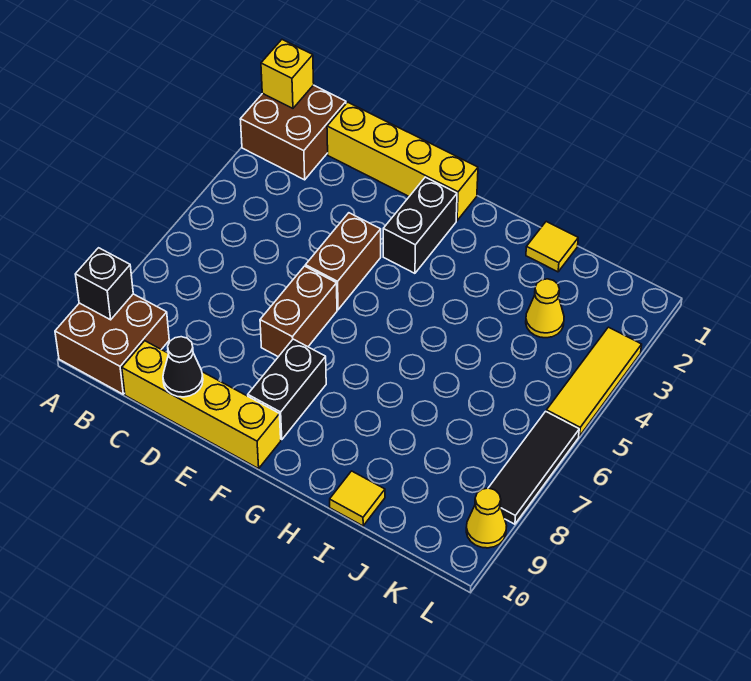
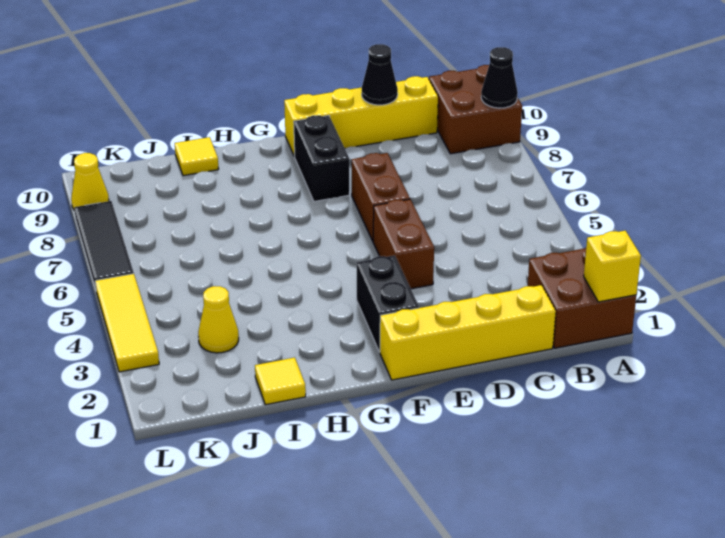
black 1x1 brick [75,248,133,320] -> black 1x1 cone [481,47,518,108]

